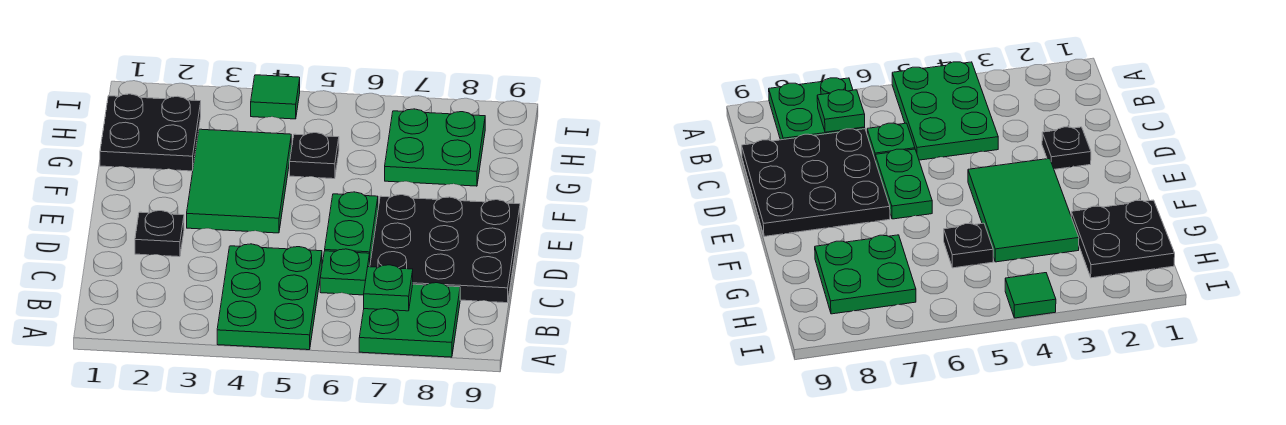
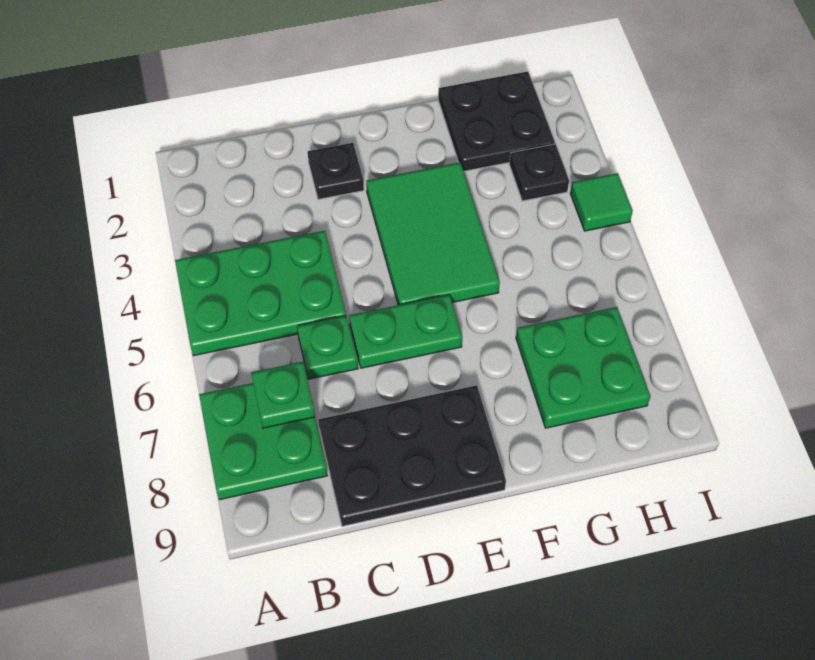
black 3x3 plate [370,195,520,303] -> black 2x3 plate [318,385,506,526]
green 2x3 tile [187,129,291,233] -> green 2x3 tile turned to [366,163,500,305]
black 1x1 plate [290,133,339,179] -> black 1x1 plate moved to [509,144,569,201]

